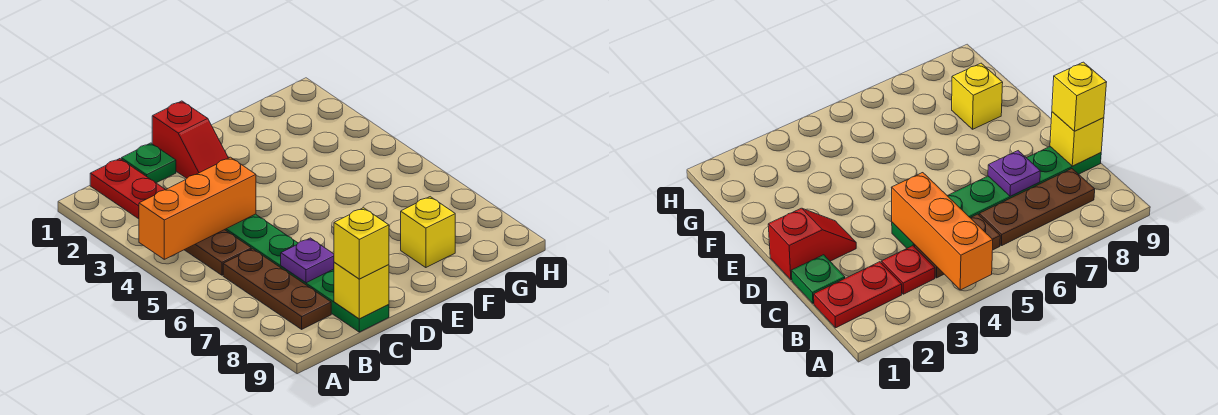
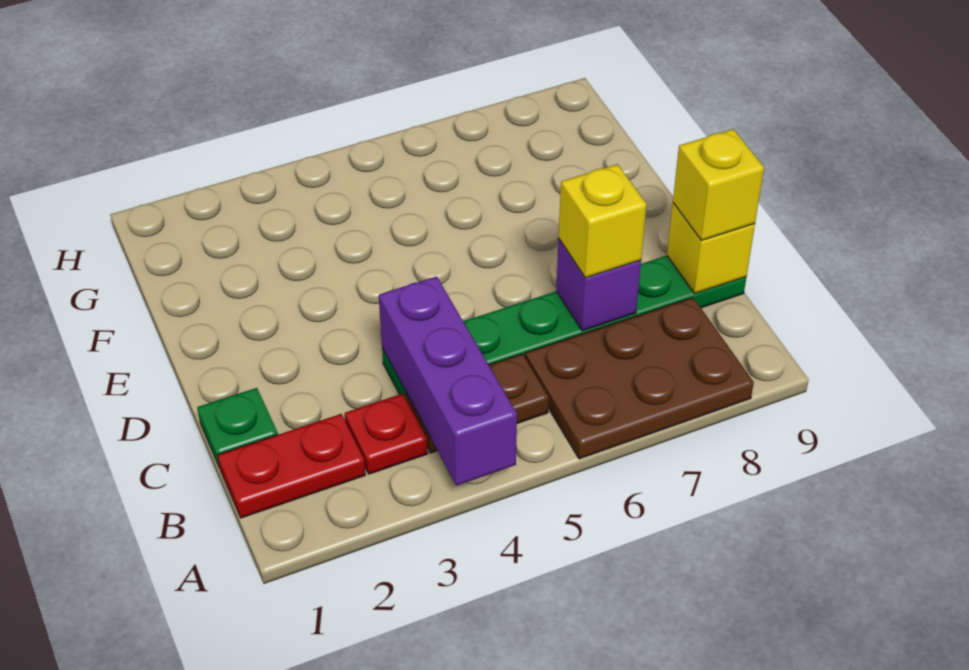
orange 1x3 brick [139,157,256,259] -> purple 1x3 brick [379,276,517,486]
brown 1x3 plate [223,249,331,329] -> brown 2x3 plate [525,298,754,459]
purple 1x1 plate [281,238,334,283] -> purple 1x1 brick [556,239,641,331]
red 1x2 slope [152,101,228,178] -> none
yellow 1x1 brick [401,197,455,268] -> yellow 1x1 brick moved to [559,164,647,278]

